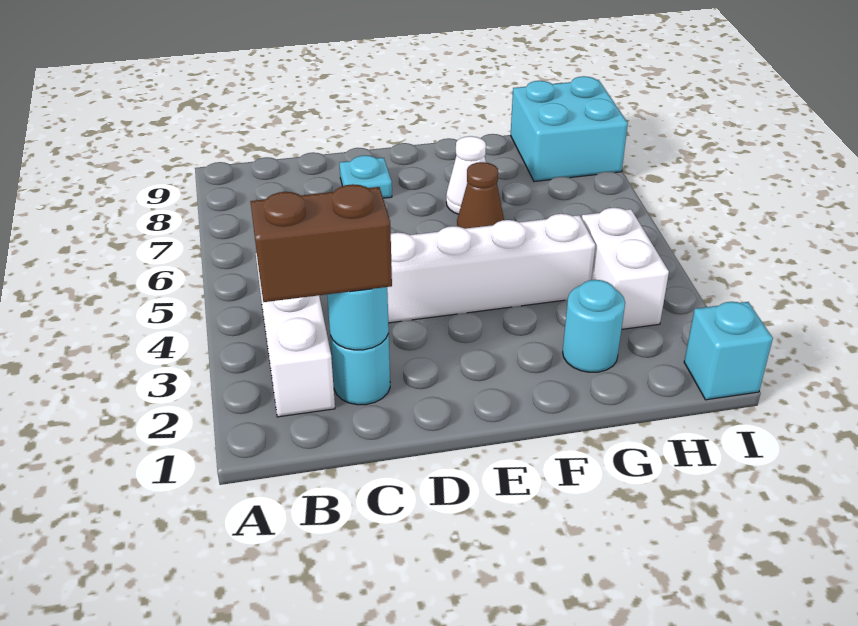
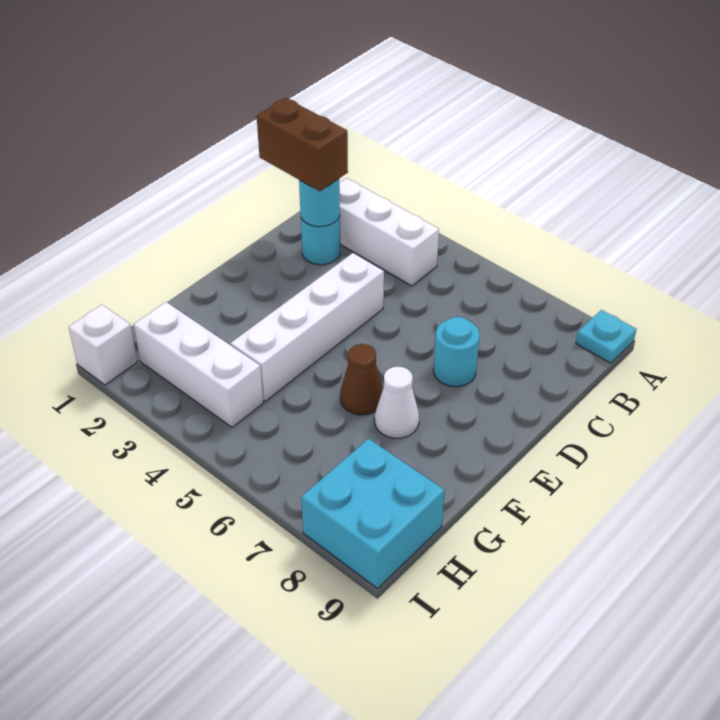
brown 1x2 brick [250,184,392,302] -> brown 1x2 brick turned to [257,98,348,191]
cyan 1x1 plate [340,155,392,198] -> cyan 1x1 plate moved to [576,310,636,363]
cyan 1x1 round brick [563,280,625,372] -> cyan 1x1 round brick moved to [433,317,480,387]
white 1x2 brick [582,208,669,329] -> white 1x3 brick [134,302,263,427]
cyan 1x1 brick [684,302,773,400] -> white 1x1 brick [68,305,137,385]

